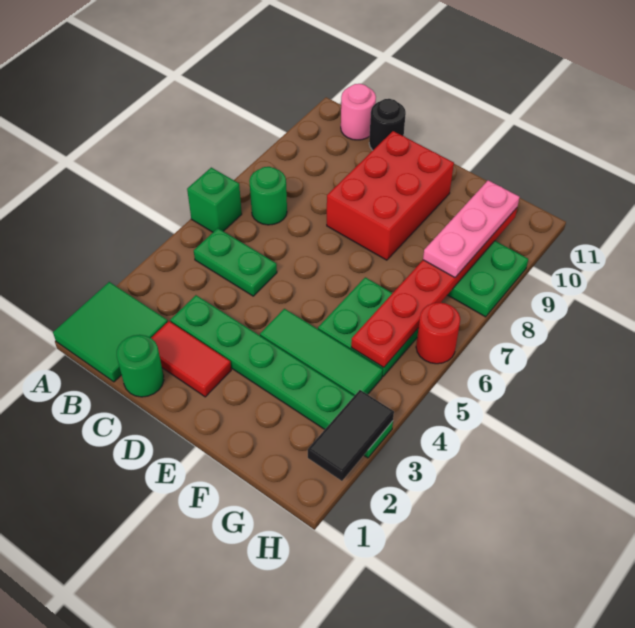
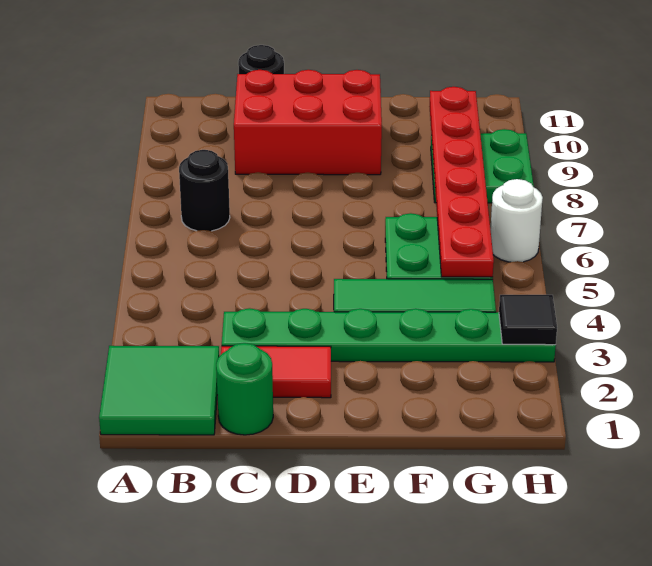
green 1x1 brick [187,168,242,232] -> none
green 1x2 plate [194,228,277,296] -> none
green 1x1 round brick [249,167,287,225] -> black 1x1 round brick [179,150,230,231]
pink 1x1 round brick [341,84,376,140] -> none
red 2x3 brick [327,131,454,260] -> red 2x3 brick turned to [234,70,382,175]
pink 1x3 plate [423,180,520,278] -> none
black 1x2 tile [308,390,394,481] -> black 1x1 tile [499,295,557,345]
red 1x1 round brick [416,302,460,364] -> white 1x1 round brick [490,179,543,262]

